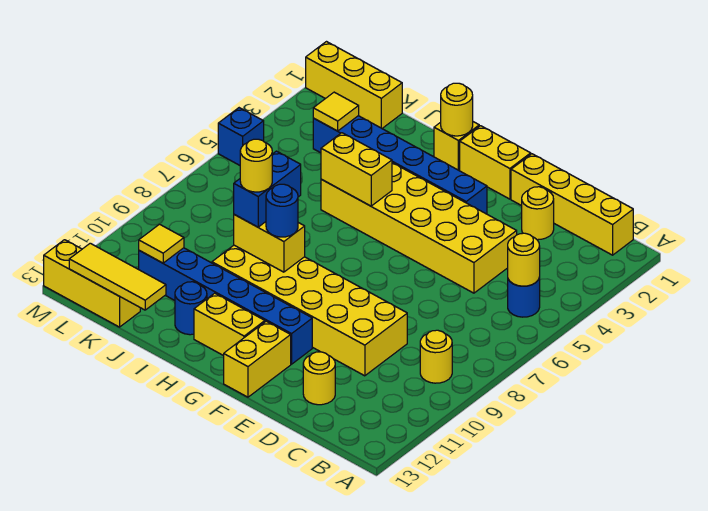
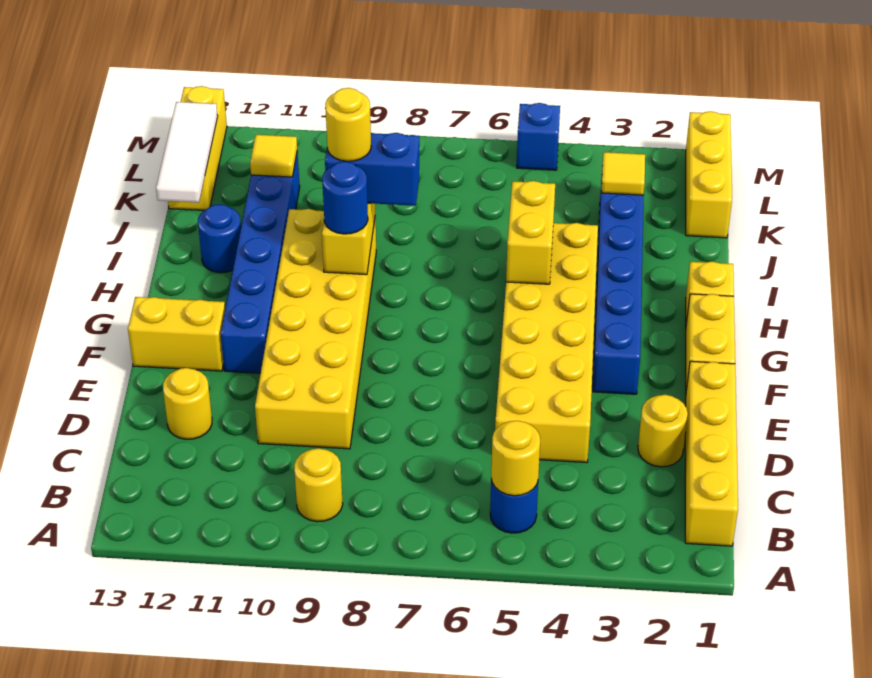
yellow 1x2 brick [194,293,265,356] -> none
yellow 1x1 round brick [441,83,473,136] -> none
yellow 1x3 tile [69,243,166,310] -> white 1x3 tile [156,102,218,203]

